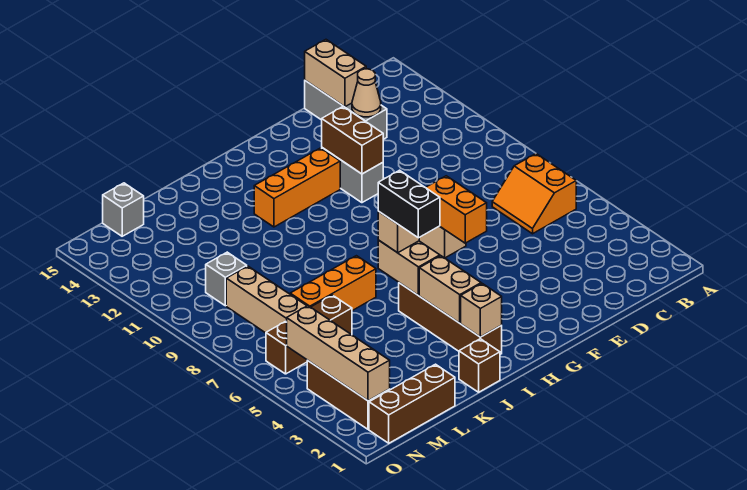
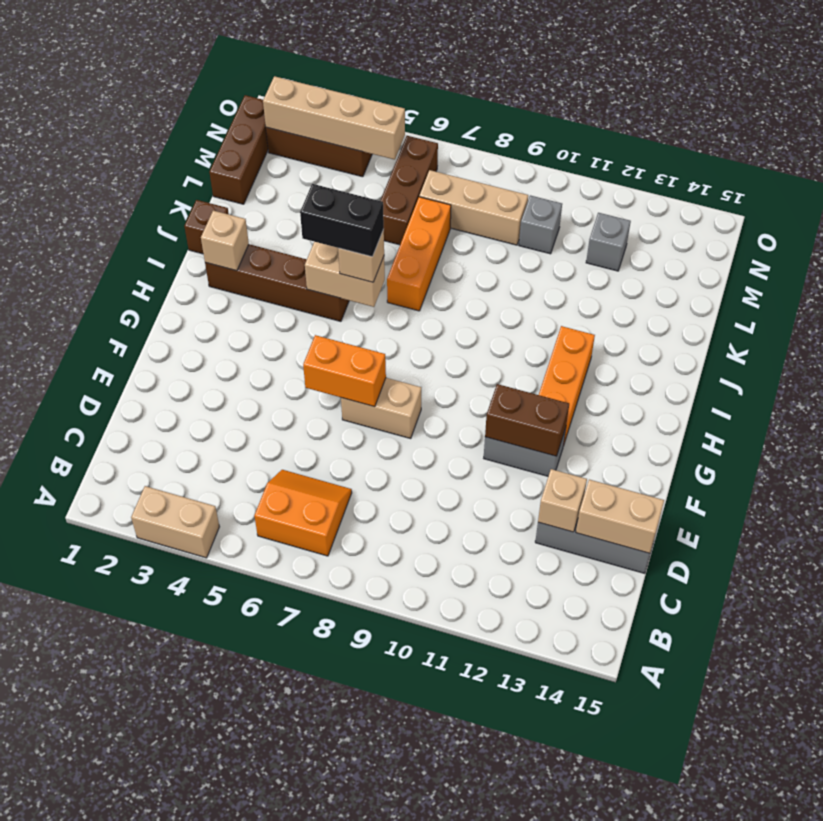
tan 1x1 cone [352,69,381,117] -> tan 1x1 brick [538,469,587,532]
tan 1x2 brick [419,256,481,323] -> tan 1x2 brick moved to [131,486,219,558]
grey 1x1 brick [103,183,144,236] -> grey 1x1 brick moved to [586,213,631,271]

